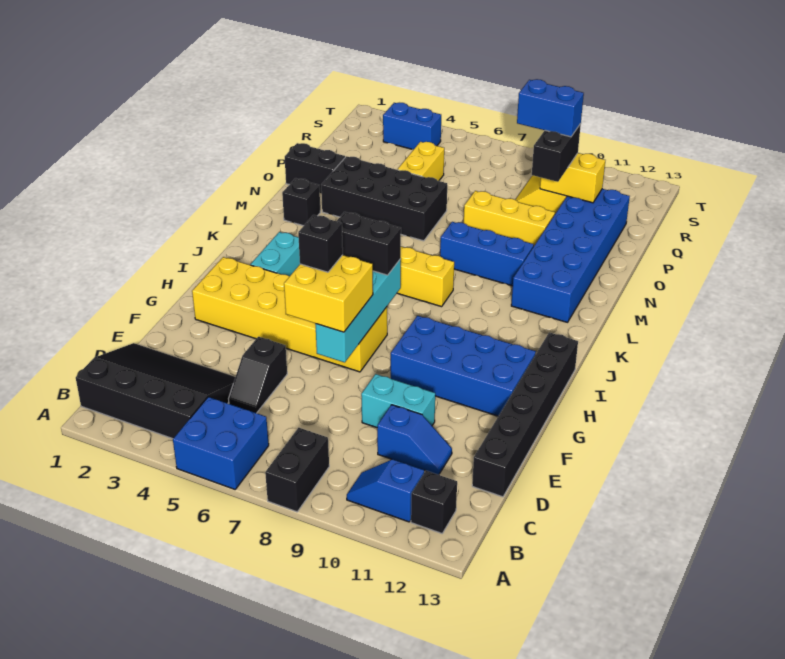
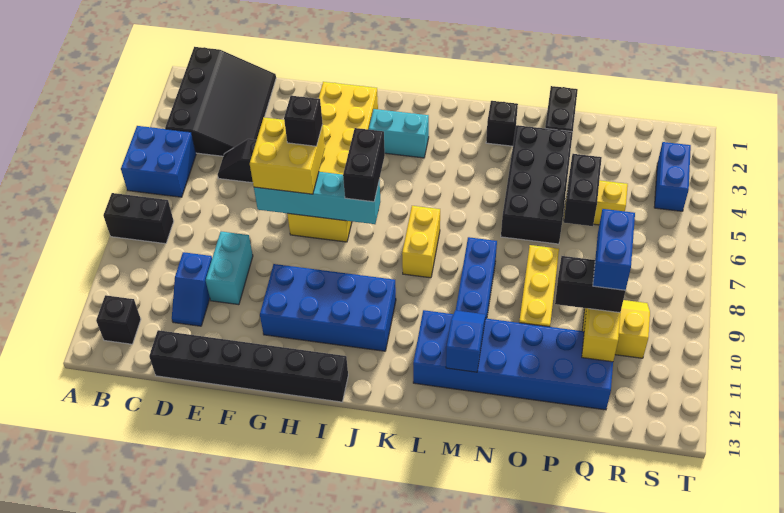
blue 1x2 slope [347,459,424,522] -> blue 1x2 slope moved to [446,310,486,372]
blue 2x4 brick [391,316,536,416] -> blue 2x4 brick turned to [260,264,396,351]
none -> black 1x2 brick [564,154,602,226]

